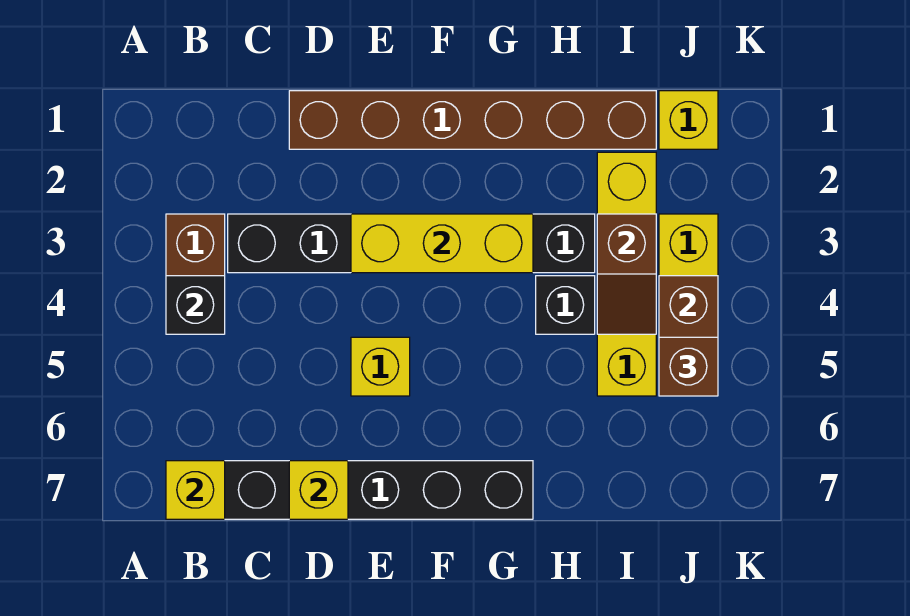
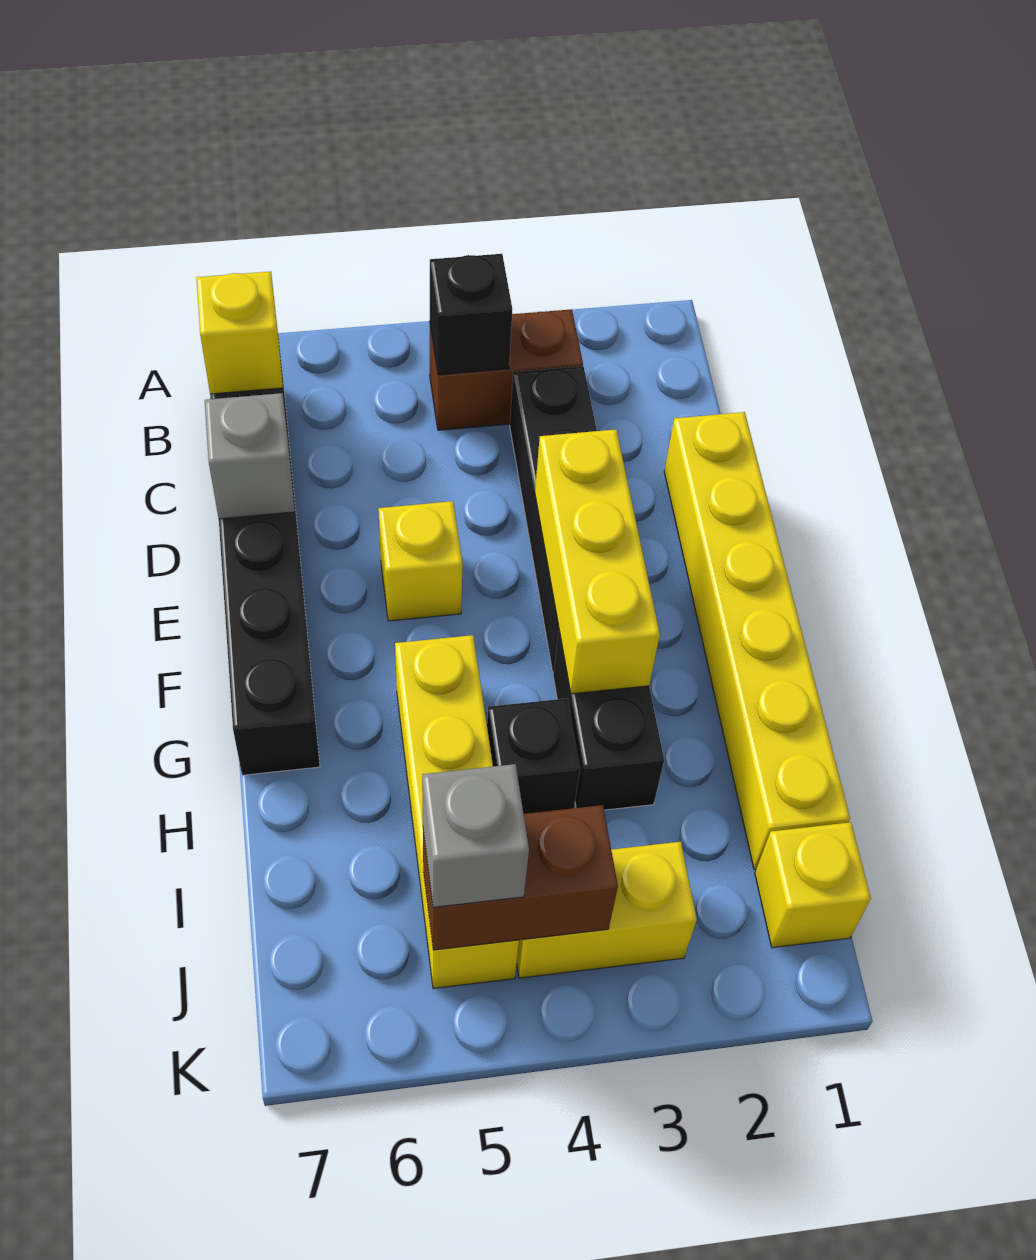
brown 1x6 brick [289,91,656,149] -> yellow 1x6 brick [664,412,850,870]
yellow 1x1 brick [289,461,348,519] -> grey 1x1 brick [205,393,295,519]
yellow 1x4 brick [597,152,656,396] -> yellow 1x4 brick turned to [395,635,519,989]
brown 1x2 slope [597,214,656,334] -> none
brown 1x1 brick [659,337,718,396] -> grey 1x1 brick [422,764,529,907]

